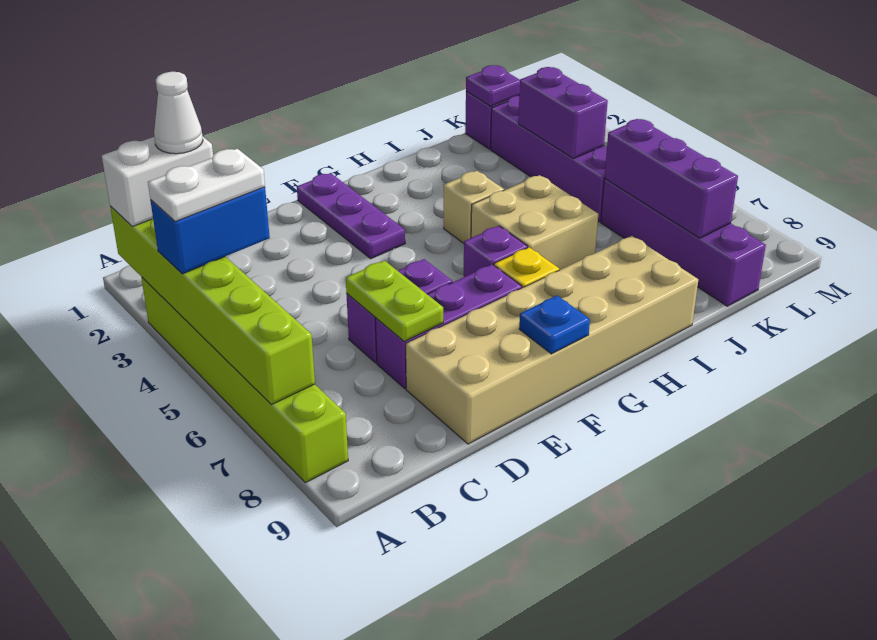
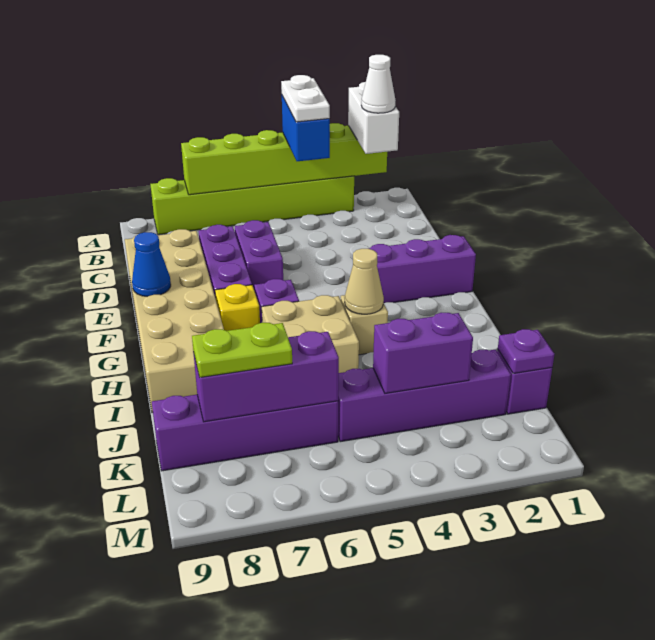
lime 1x2 plate [346,261,443,342] -> lime 1x2 plate moved to [192,323,292,378]
purple 1x3 plate [297,173,405,259] -> purple 1x3 brick [368,235,476,303]
blue 1x1 plate [519,296,590,354] -> blue 1x1 cone [132,232,171,297]
none -> tan 1x1 cone [345,249,384,314]

